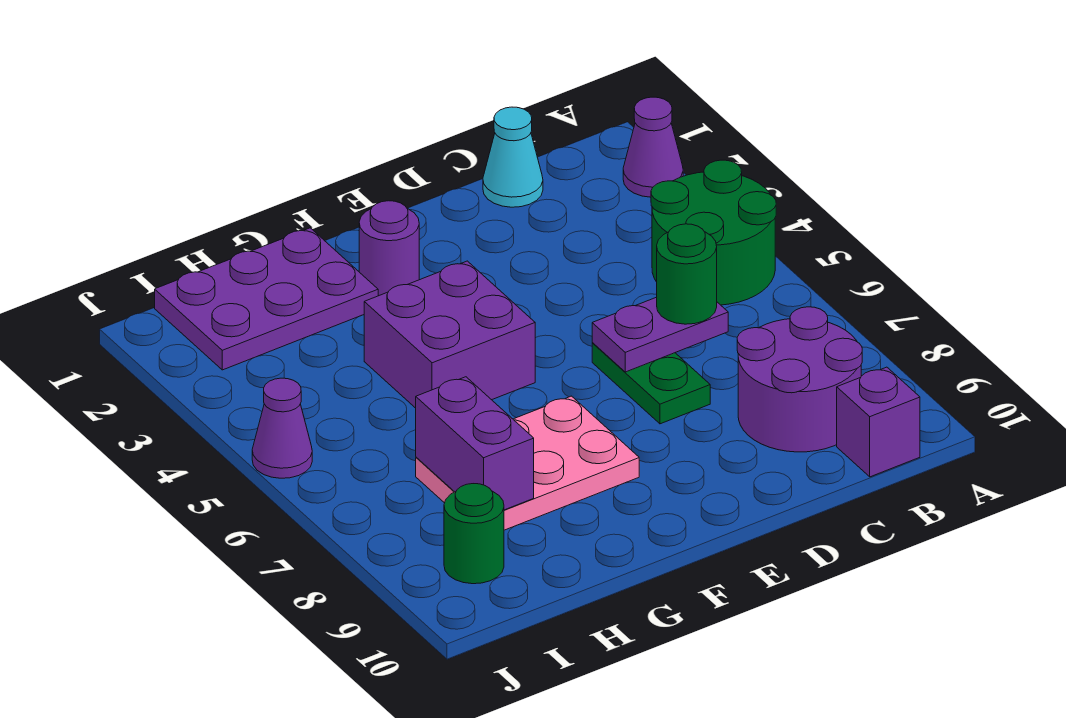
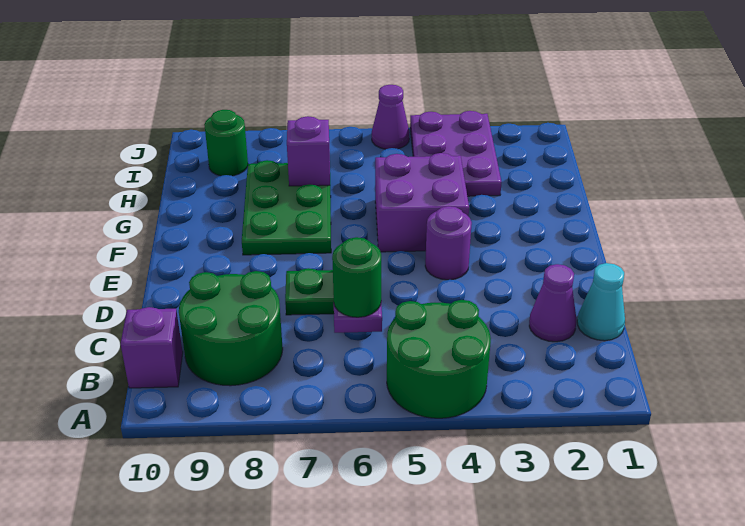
purple 1x1 cone [623,97,683,197] -> purple 1x1 cone moved to [529,264,576,342]
purple 2x2 round brick [737,307,862,452] -> green 2x2 round brick [179,271,283,386]
purple 1x1 round brick [359,201,419,296] -> purple 1x1 round brick moved to [425,206,472,280]
pink 2x3 plate [416,396,639,530] -> green 2x3 plate [242,160,331,255]
purple 2x3 plate [155,228,378,370] -> purple 2x3 plate moved to [410,111,502,196]
purple 1x2 brick [416,377,534,510] -> purple 1x1 brick [287,116,330,186]

